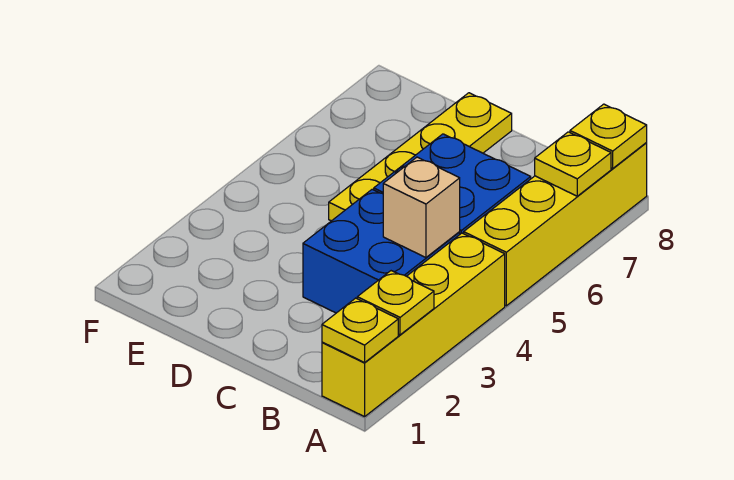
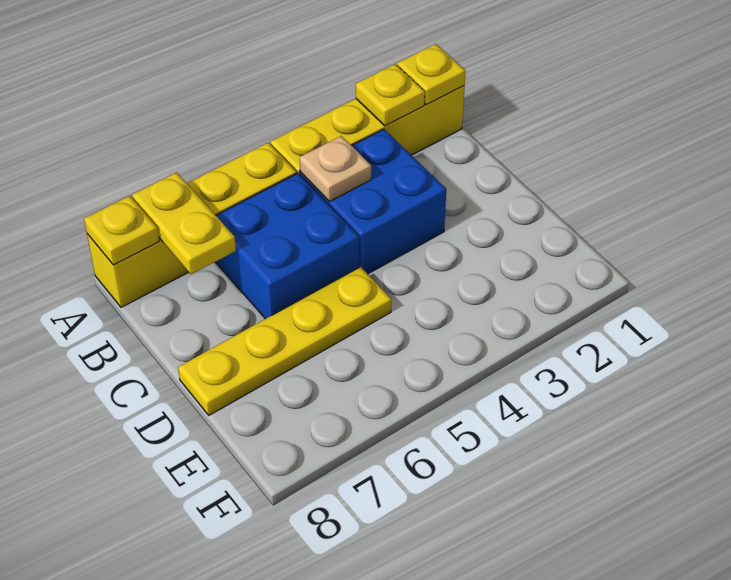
yellow 1x1 plate [535,132,611,196] -> yellow 1x2 plate [132,172,236,274]
tan 1x1 brick [383,157,460,257] -> tan 1x1 plate [299,136,371,202]

